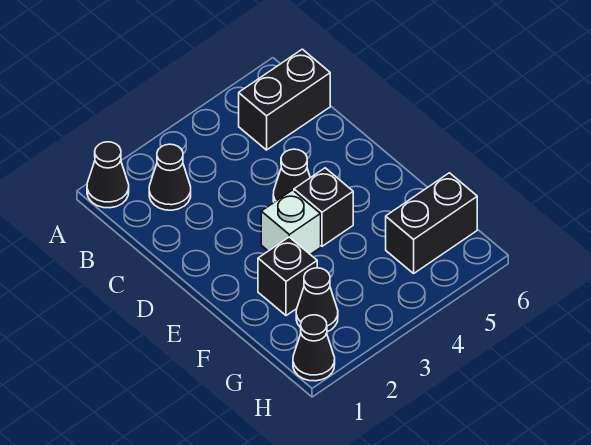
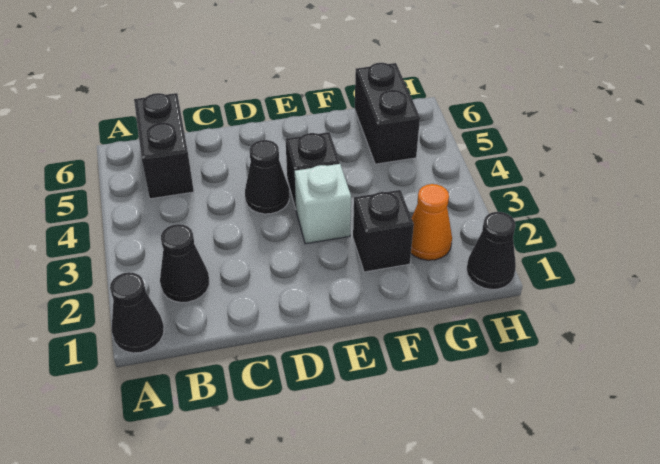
black 1x1 cone [296,268,338,332] -> orange 1x1 cone [411,184,452,260]

